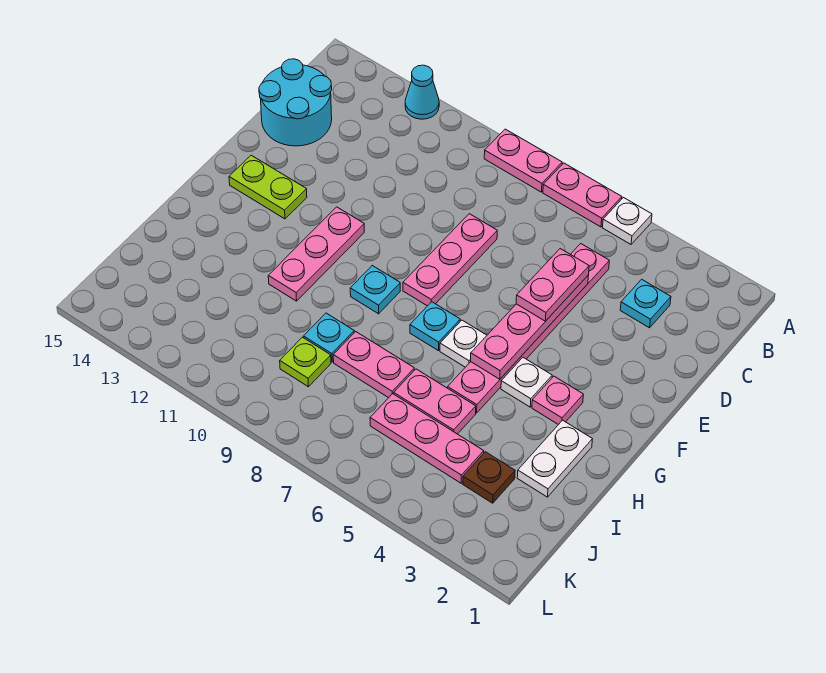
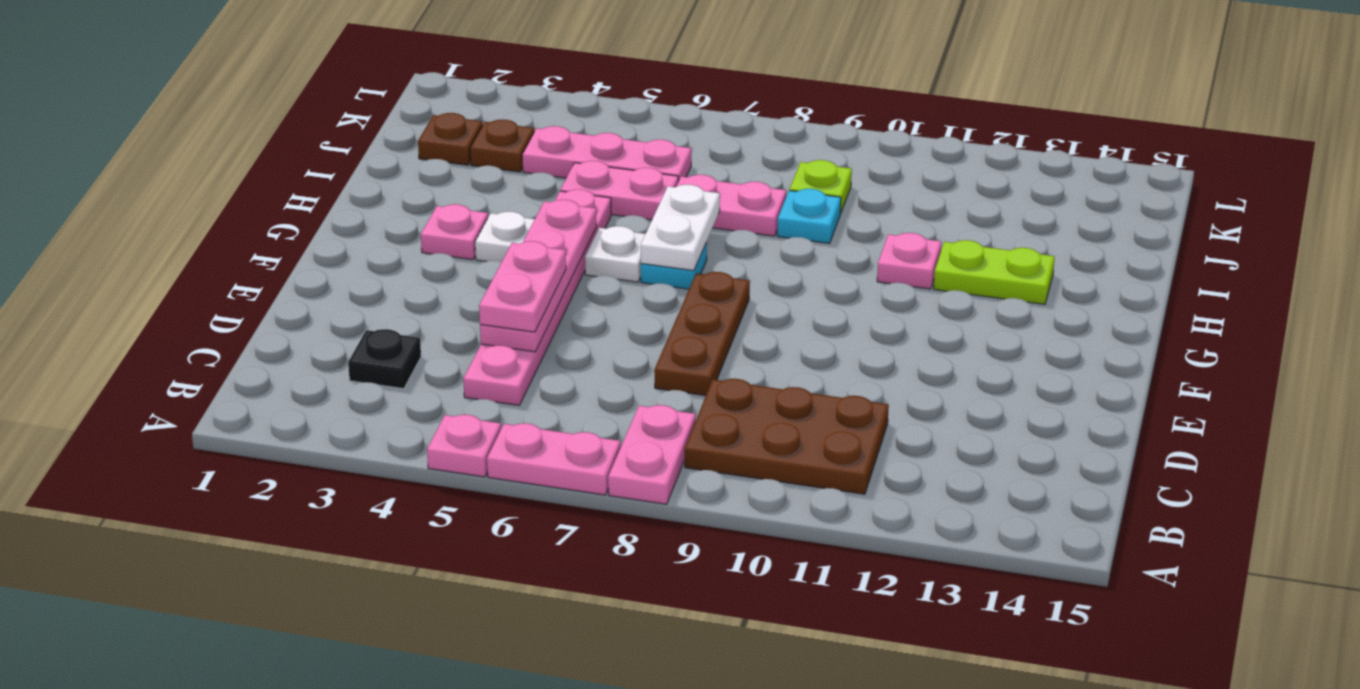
white 1x1 plate [603,198,652,244] -> pink 1x1 plate [427,415,501,477]
pink 1x2 plate [484,129,562,192] -> pink 1x2 plate turned to [608,405,696,504]
cyan 1x1 cone [405,65,439,119] -> none
none -> brown 2x3 plate [685,379,889,494]
cyan 1x1 plate [620,279,671,328] -> black 1x1 plate [348,329,421,389]
cyan 2x2 round brick [259,59,332,146] -> none
pink 1x3 plate [403,214,497,306] -> brown 1x3 plate [654,272,750,396]
pink 1x3 plate [268,207,364,301] -> pink 1x1 plate [877,233,941,289]
lime 1x2 plate [229,155,307,219] -> lime 1x2 plate moved to [934,240,1055,304]
cyan 1x1 plate [350,266,400,314] -> none
white 1x2 plate [517,420,592,497] -> white 1x2 plate moved to [641,185,720,271]
none -> brown 1x1 plate [418,113,482,165]

